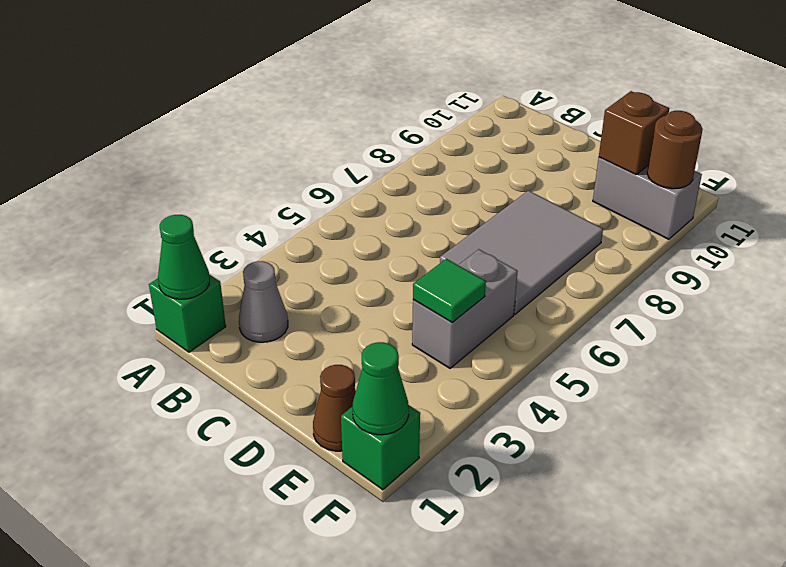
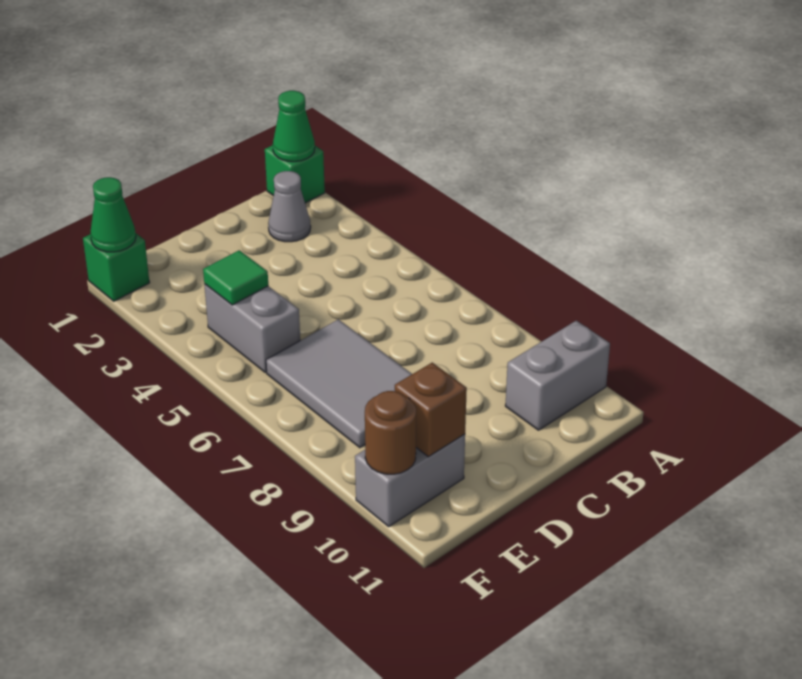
none -> grey 1x2 brick [505,321,610,430]
brown 1x1 cone [313,365,356,451] -> none

